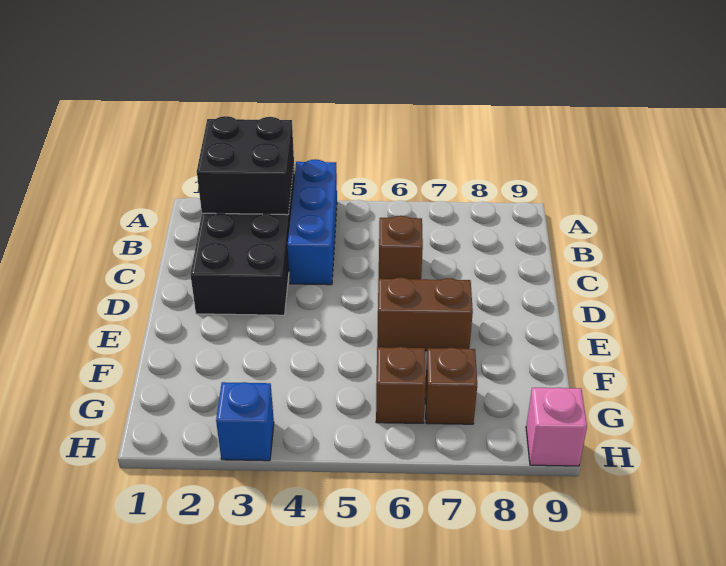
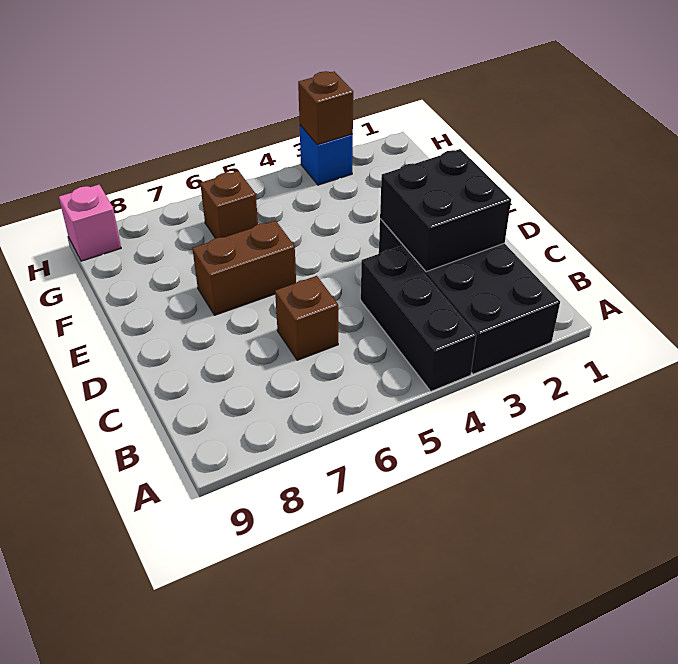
black 2x2 brick [197,116,294,215] -> black 2x2 brick moved to [380,149,511,272]
blue 1x3 brick [288,159,337,285] -> black 1x3 brick [361,246,476,391]
brown 1x1 brick [425,348,477,424] -> brown 1x1 brick moved to [298,71,353,145]

